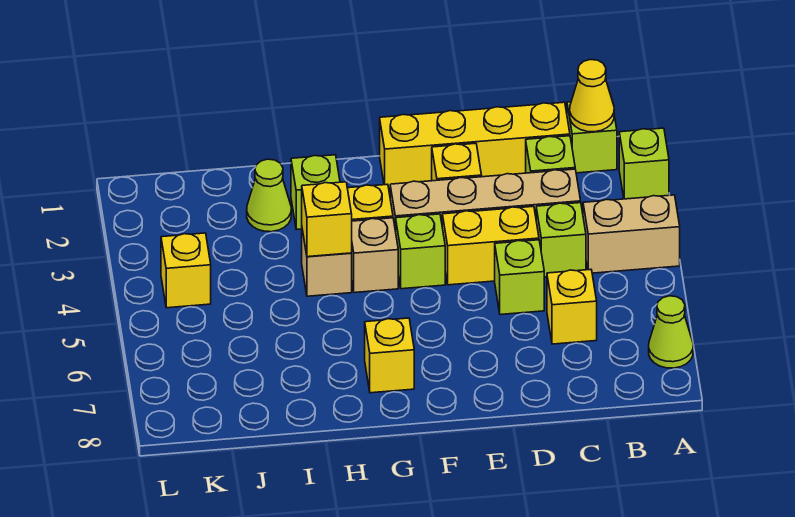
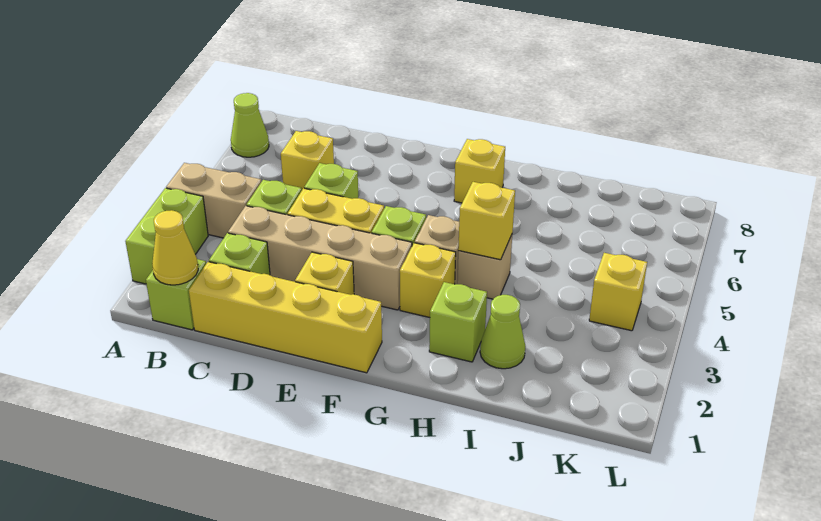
lime 1x1 brick [619,128,669,199] -> lime 1x2 brick [125,188,208,284]

